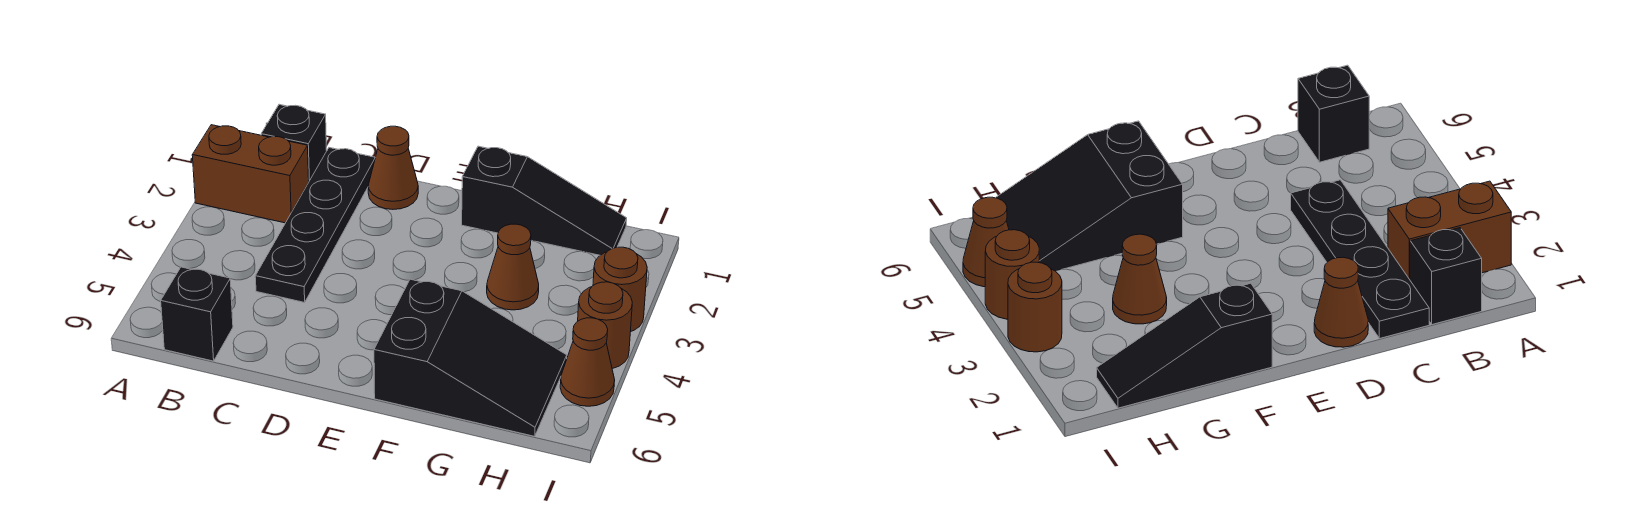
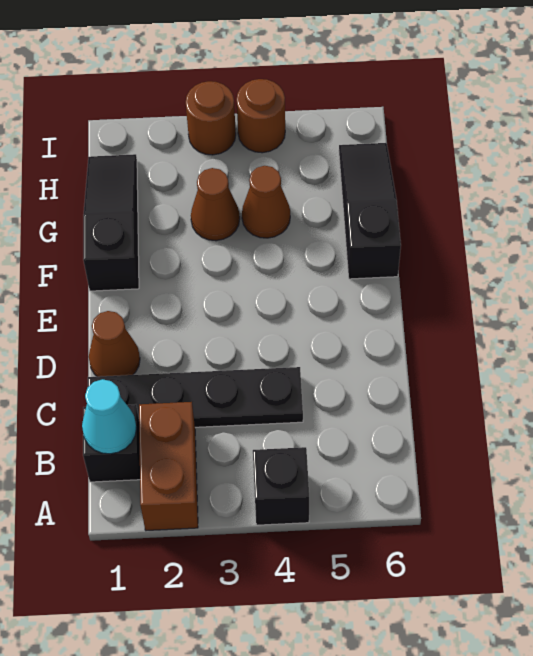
none -> cyan 1x1 cone [82,379,137,454]
black 1x1 brick [161,267,233,361] -> black 1x1 brick moved to [253,447,309,525]
black 2x3 slope [374,279,567,436] -> black 1x3 slope [339,143,401,279]
brown 1x1 cone [560,318,615,406] -> brown 1x1 cone moved to [242,166,290,238]

